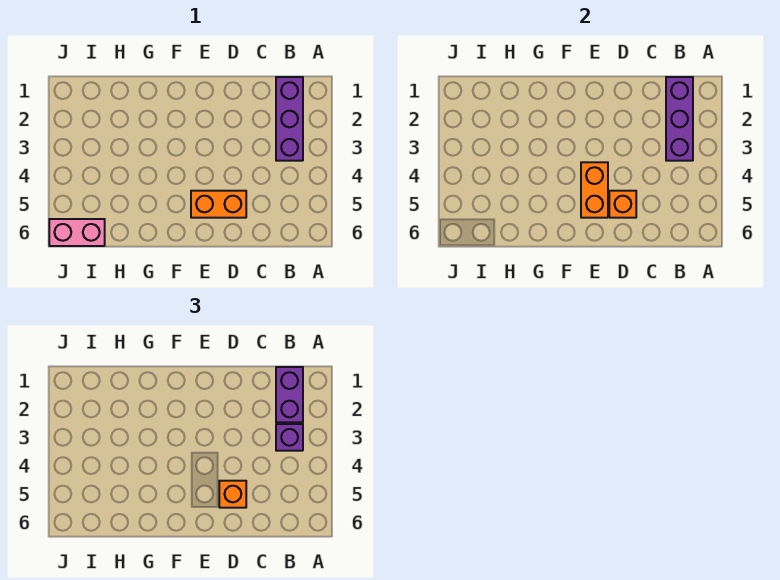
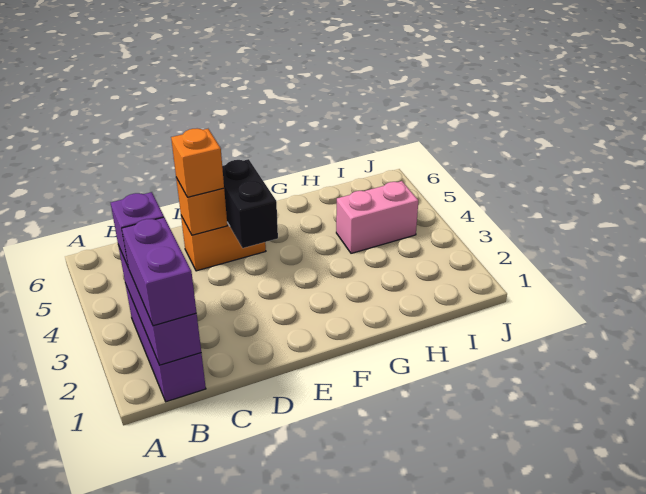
orange 1x2 brick [581,162,608,218] -> black 1x2 brick [222,159,278,248]
pink 1x2 brick [49,219,105,246] -> pink 1x2 brick moved to [336,181,418,253]

